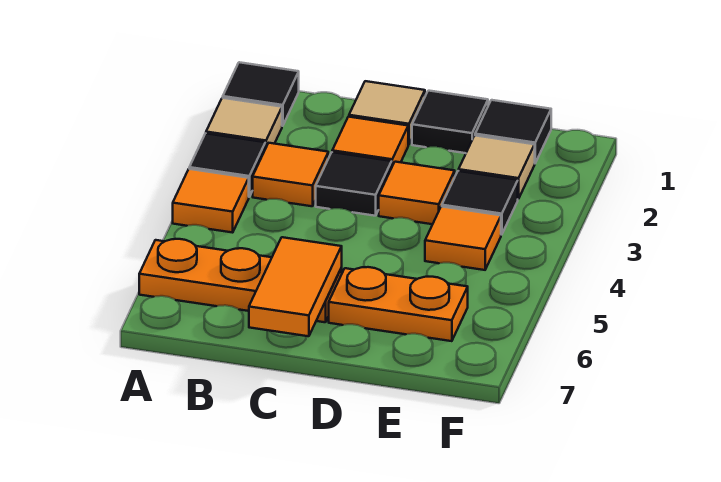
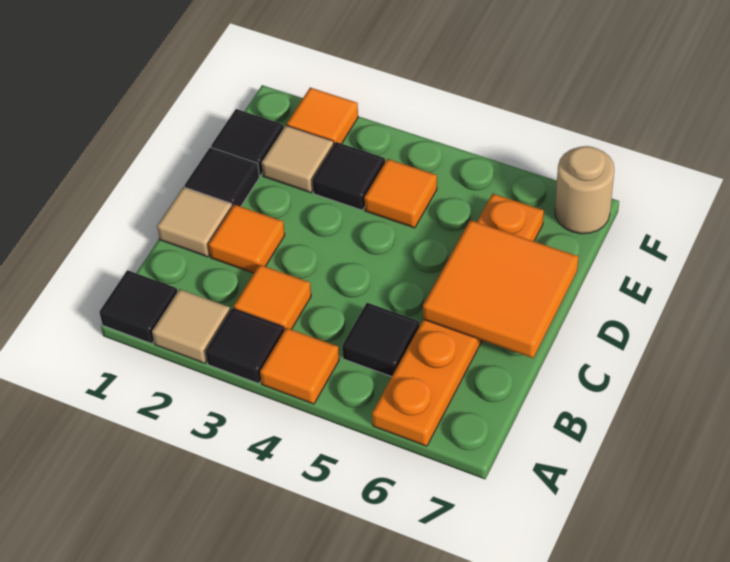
black 1x1 tile [316,152,392,216] -> black 1x1 tile moved to [342,303,419,377]
orange 1x2 tile [249,237,342,336] -> orange 2x2 tile [423,220,579,358]
orange 1x1 tile [379,162,455,224] -> orange 1x1 tile moved to [287,88,358,144]
none -> tan 1x1 round brick [555,146,615,234]

